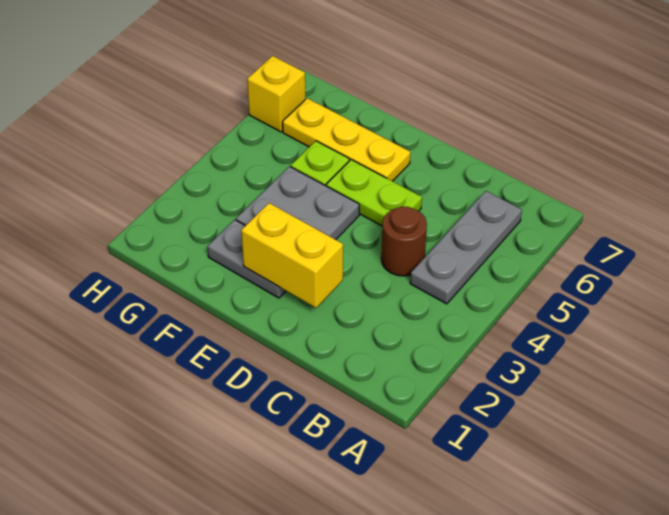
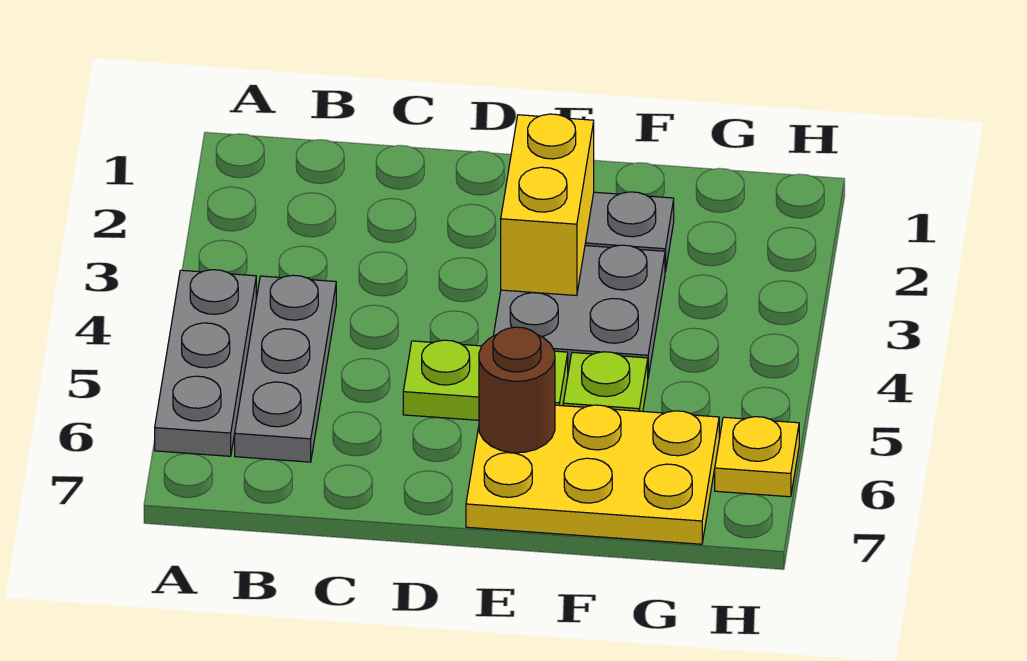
none -> grey 1x3 plate [155,270,256,456]
brown 1x1 round brick [381,207,427,276] -> brown 1x1 round brick moved to [479,327,555,453]
yellow 1x2 brick [241,203,343,308] -> yellow 1x2 brick turned to [501,114,594,296]
yellow 1x3 plate [283,98,410,181] -> yellow 2x3 plate [466,405,719,544]
yellow 1x1 brick [247,56,305,132] -> yellow 1x1 plate [715,417,799,497]

